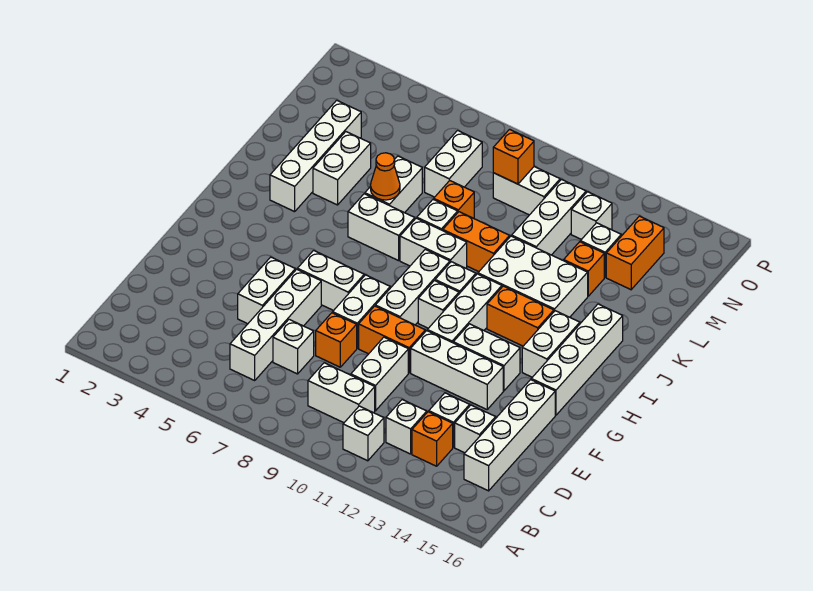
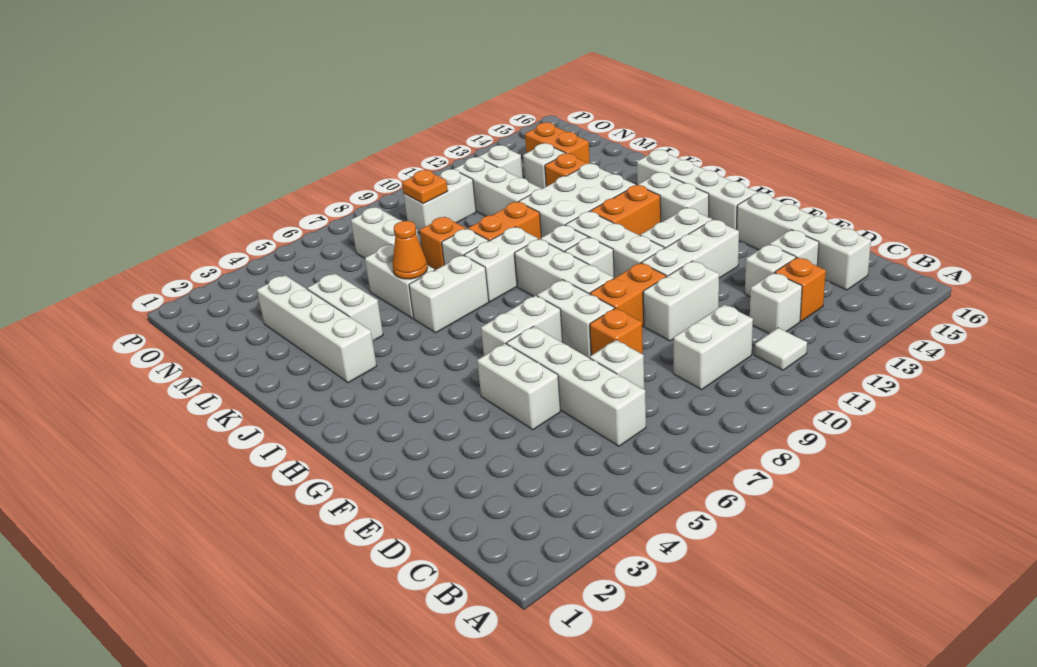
white 1x1 brick [343,406,384,461] -> white 1x1 tile [754,328,807,370]
white 1x2 brick [351,337,408,411] -> white 1x2 brick turned to [643,261,719,341]
orange 1x1 brick [493,129,534,184] -> orange 1x1 plate [402,170,448,203]

